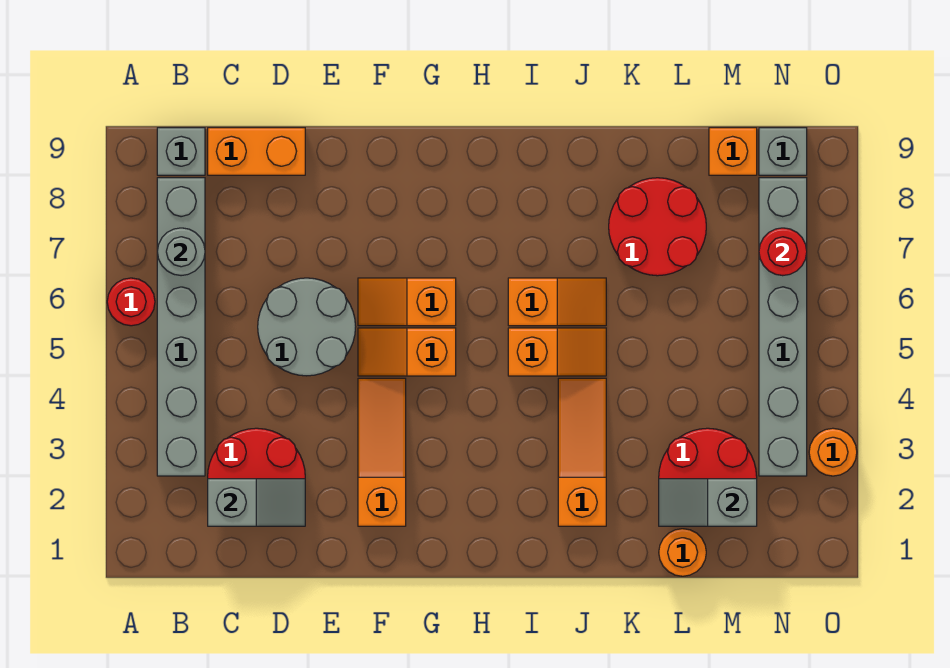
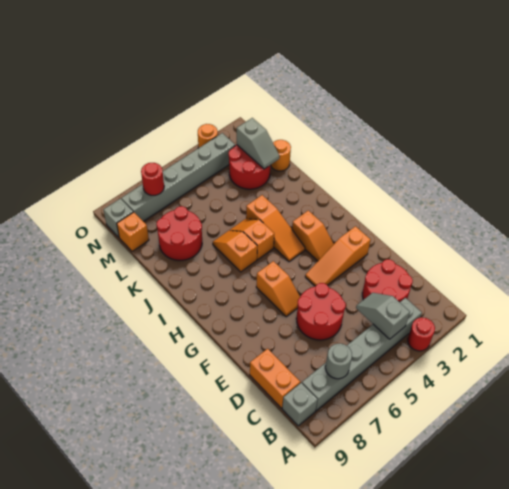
red 1x1 round brick [107,278,155,326] -> red 1x1 round brick moved to [408,317,435,351]
grey 1x2 slope [208,479,305,526] -> grey 1x2 slope moved to [356,293,410,339]
grey 2x2 round brick [258,278,356,376] -> red 2x2 round brick [296,283,346,340]
orange 1x2 slope [358,328,456,376] -> orange 1x2 slope moved to [292,210,334,261]
orange 1x3 slope [558,378,606,526] -> orange 1x3 slope turned to [246,195,305,261]

